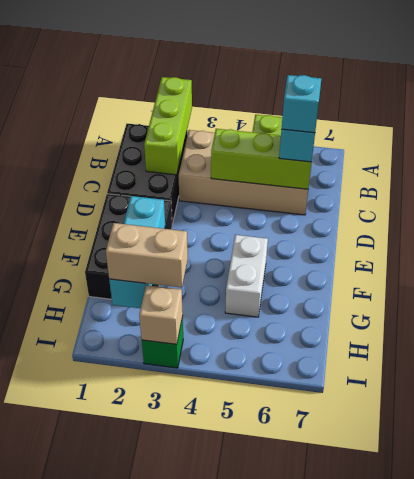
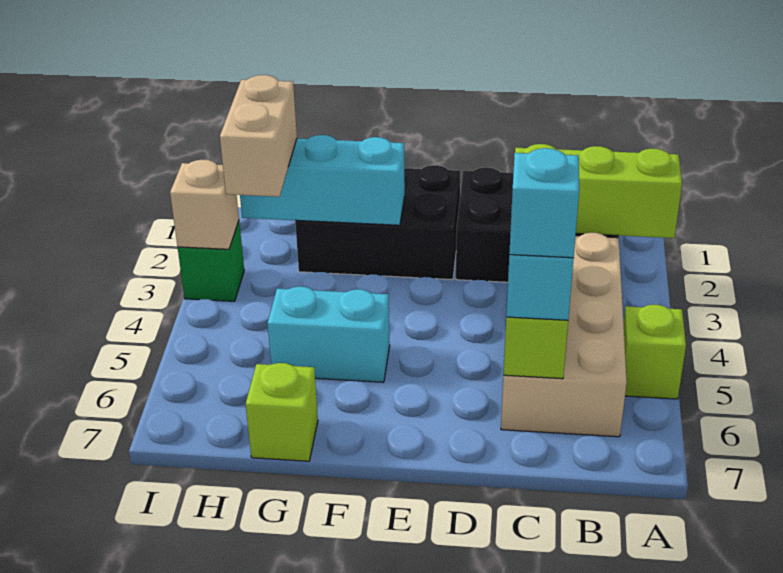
white 1x2 brick [225,235,268,317] -> cyan 1x2 brick [267,286,390,382]
none -> lime 1x1 brick [246,363,318,461]

